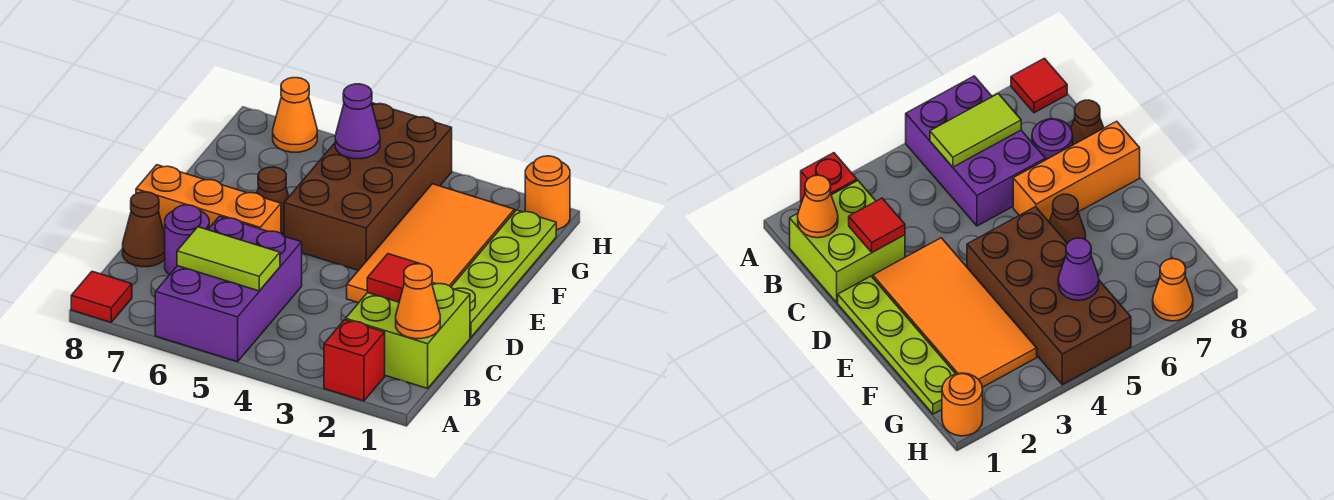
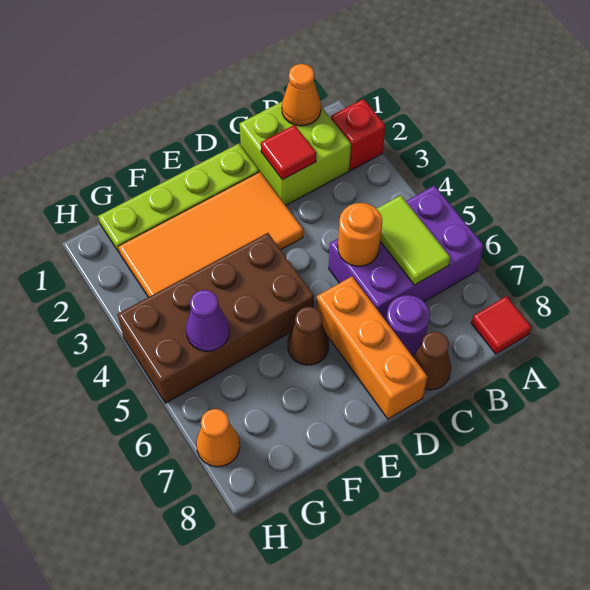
orange 1x1 round brick [525,156,570,230] -> orange 1x1 round brick moved to [338,203,382,266]

